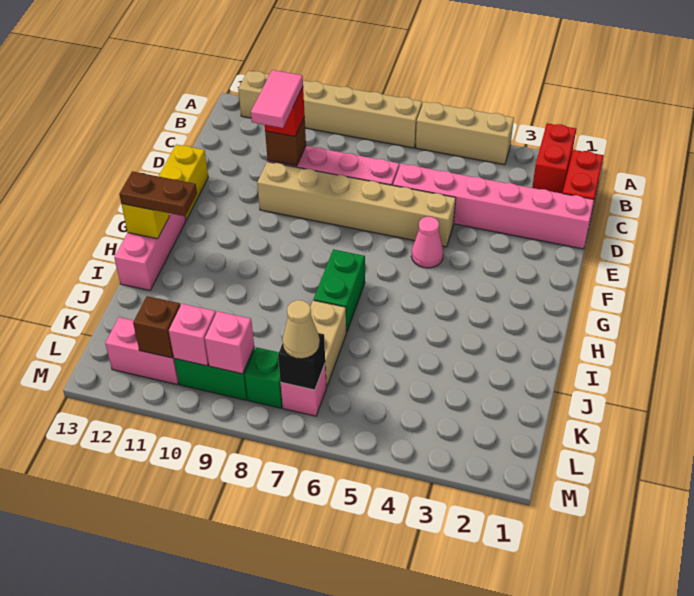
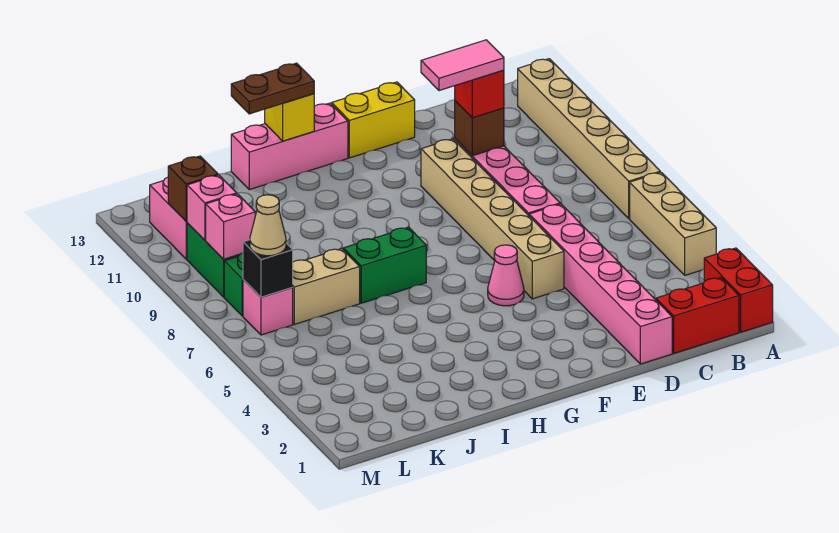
red 1x2 brick [532,123,576,193] -> red 1x2 brick turned to [704,248,773,332]
brown 1x2 plate [119,171,197,216] -> brown 1x2 plate turned to [231,63,314,114]

